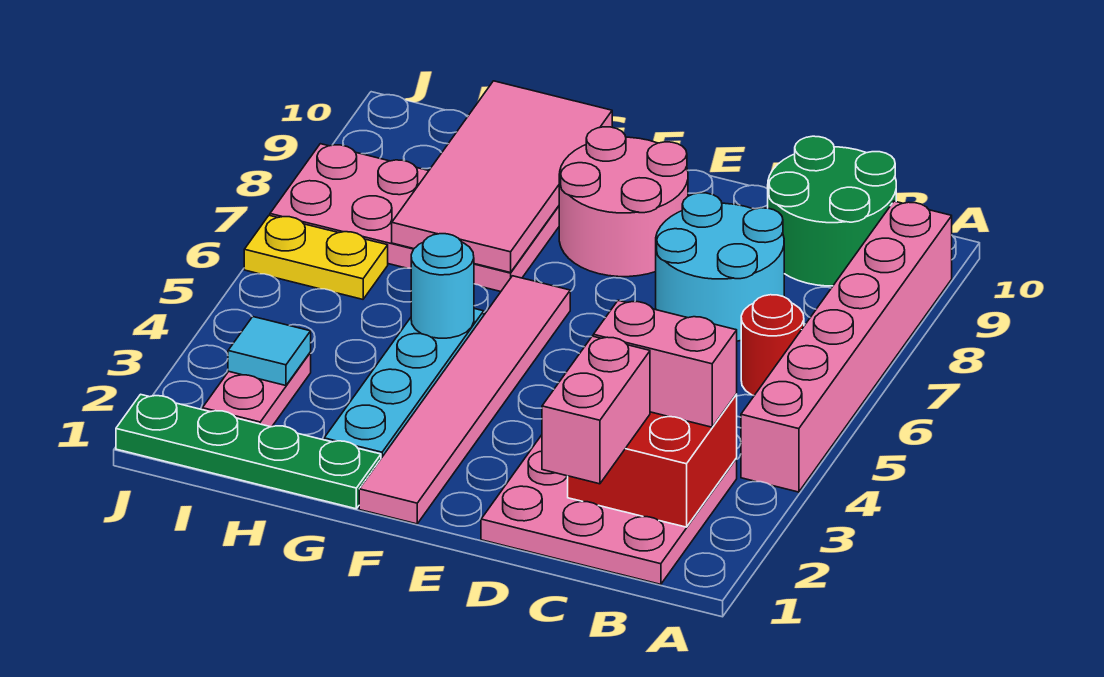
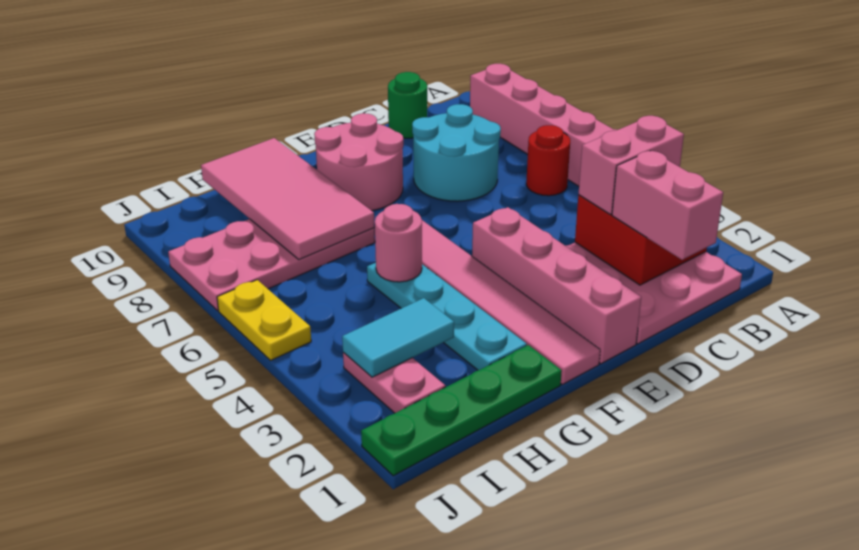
green 2x2 round brick [768,136,896,286] -> green 1x1 round brick [388,72,427,138]
none -> pink 1x4 brick [472,207,641,364]
cyan 1x1 round brick [411,234,474,338] -> pink 1x1 round brick [375,204,422,282]
cyan 1x1 tile [228,317,311,386] -> cyan 1x2 tile [342,298,454,377]
yellow 1x2 plate [244,215,388,299] -> yellow 1x2 plate turned to [217,280,311,360]

